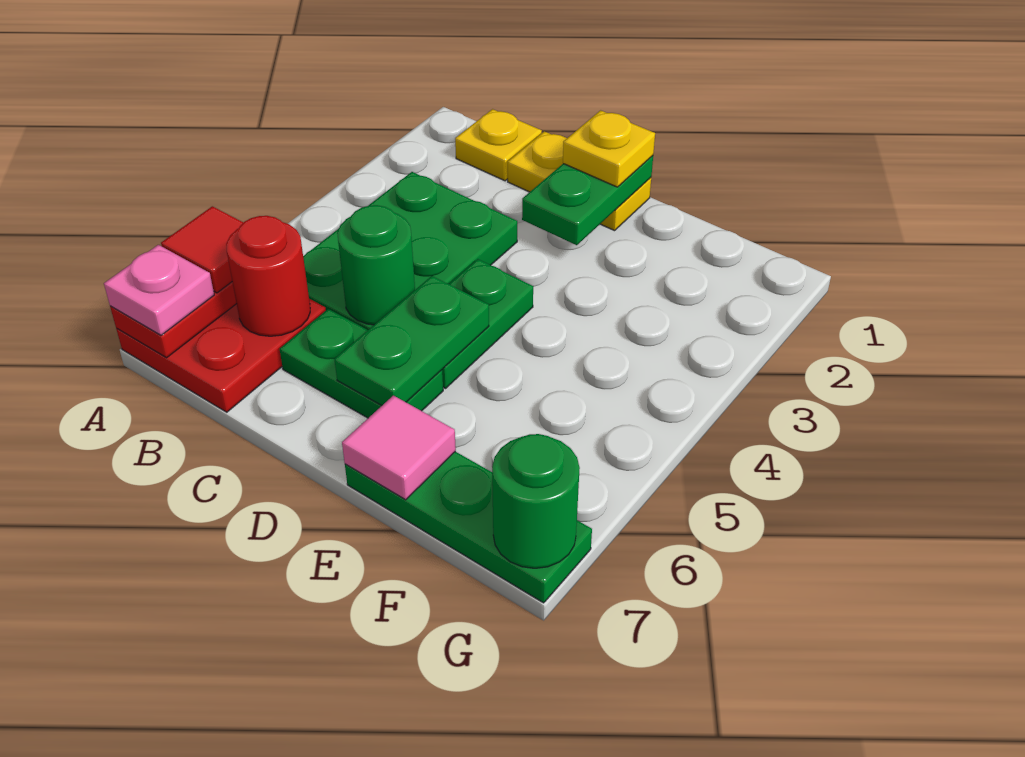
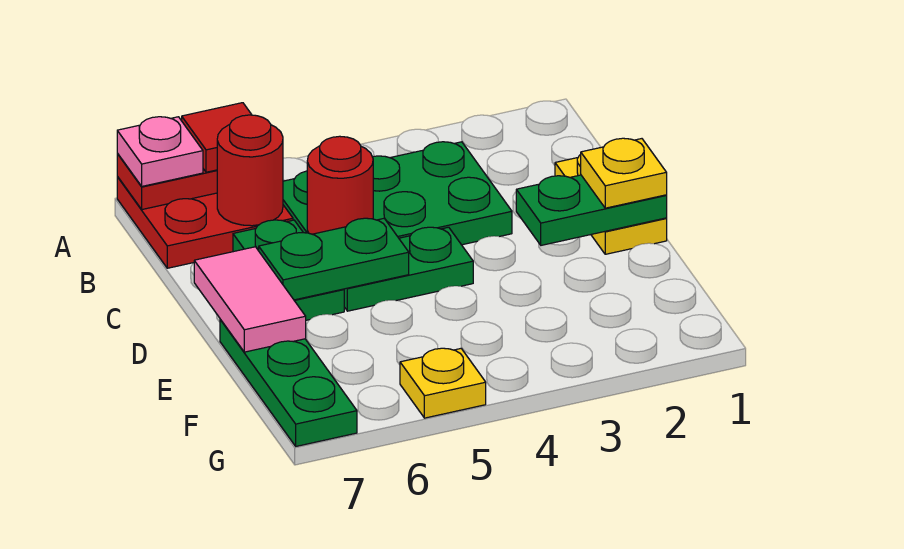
yellow 1x1 plate [455,109,542,181] -> yellow 1x1 plate moved to [400,348,486,418]
green 1x1 round brick [337,205,415,325] -> red 1x1 round brick [307,136,373,234]
pink 1x1 tile [342,395,456,500] -> pink 1x2 tile [194,247,306,352]
green 1x1 round brick [492,434,580,568] -> none

